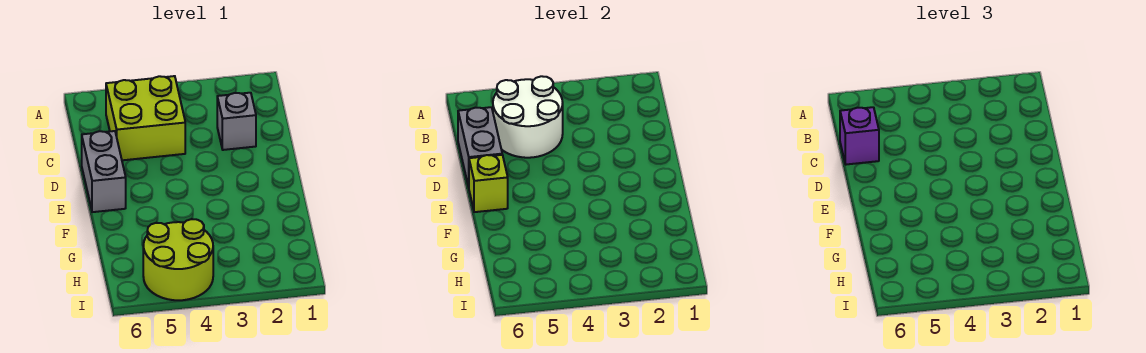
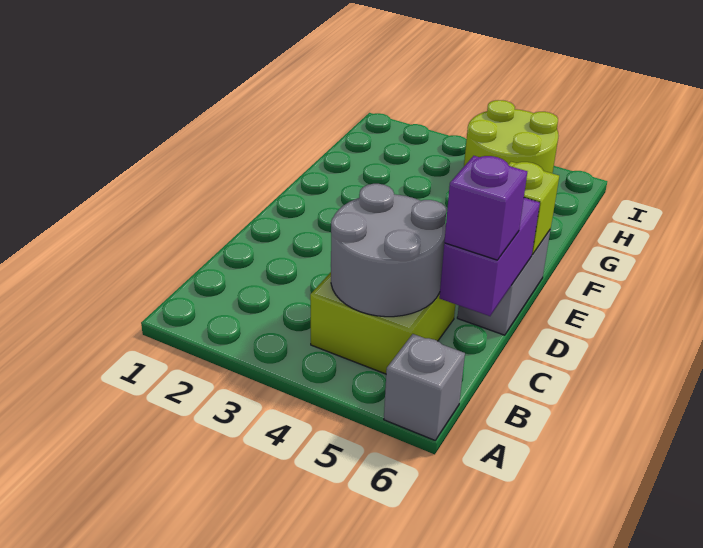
white 2x2 round brick [493,76,563,158] -> grey 2x2 round brick [331,184,446,317]
grey 1x1 brick [217,93,256,150] -> grey 1x1 brick moved to [384,334,465,440]
grey 1x2 brick [458,107,502,187] -> purple 1x2 brick [439,198,540,316]

